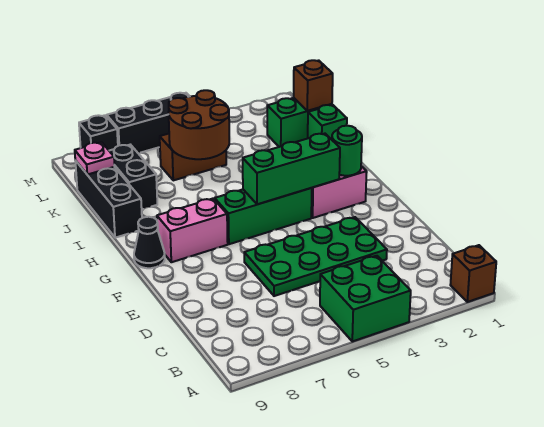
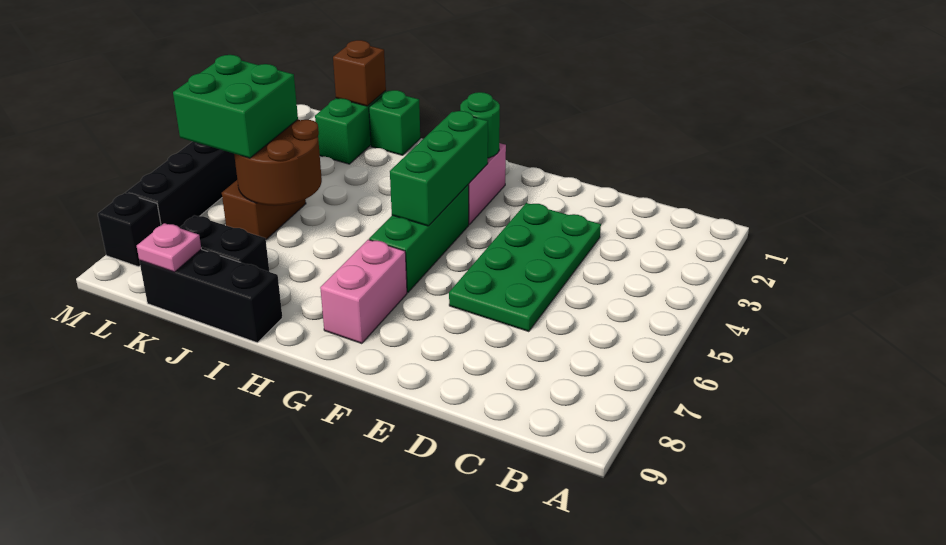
brown 1x1 brick [450,245,496,302] -> none
green 2x2 brick [320,256,411,341] -> green 2x2 brick moved to [173,55,298,158]
black 1x1 cone [134,217,165,268] -> none

